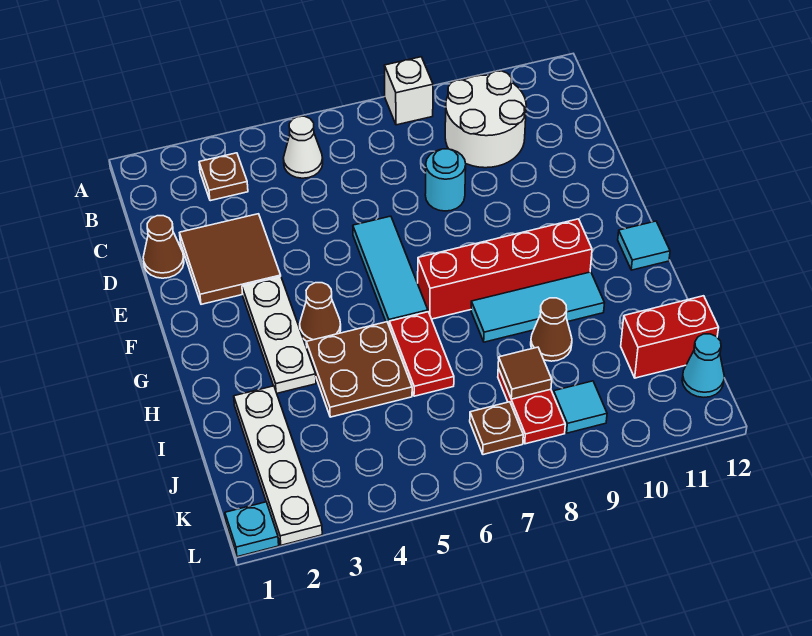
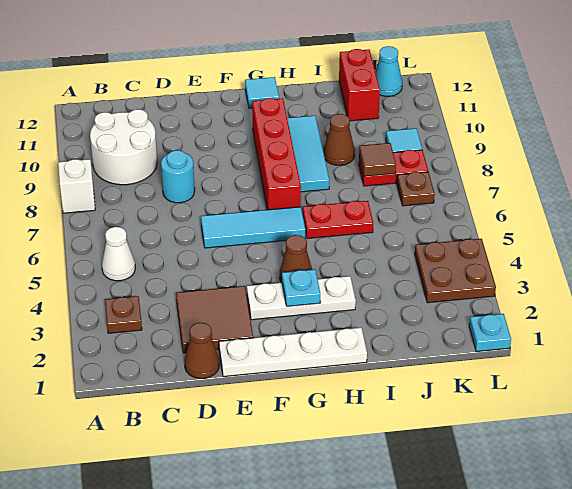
none -> cyan 1x1 plate [282,270,320,306]
brown 2x2 plate [306,322,412,417] -> brown 2x2 plate moved to [415,239,496,303]
white 1x4 plate [234,386,322,545] -> white 1x4 plate moved to [219,328,367,377]

